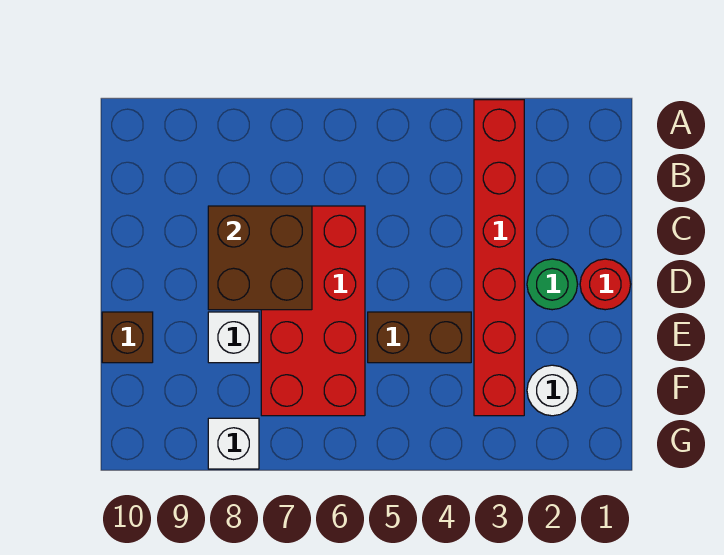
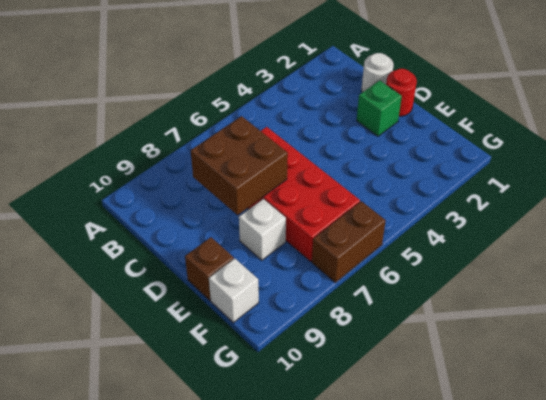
red 1x6 brick [474,100,524,416] -> none
green 1x1 round brick [527,259,578,310] -> green 1x1 brick [357,80,402,136]
brown 1x2 brick [368,312,471,363] -> brown 1x2 brick moved to [312,201,386,282]
white 1x1 round brick [527,365,577,416] -> white 1x1 round brick moved to [362,53,393,92]
white 1x1 brick [208,418,259,469] -> white 1x1 brick moved to [209,258,259,323]

